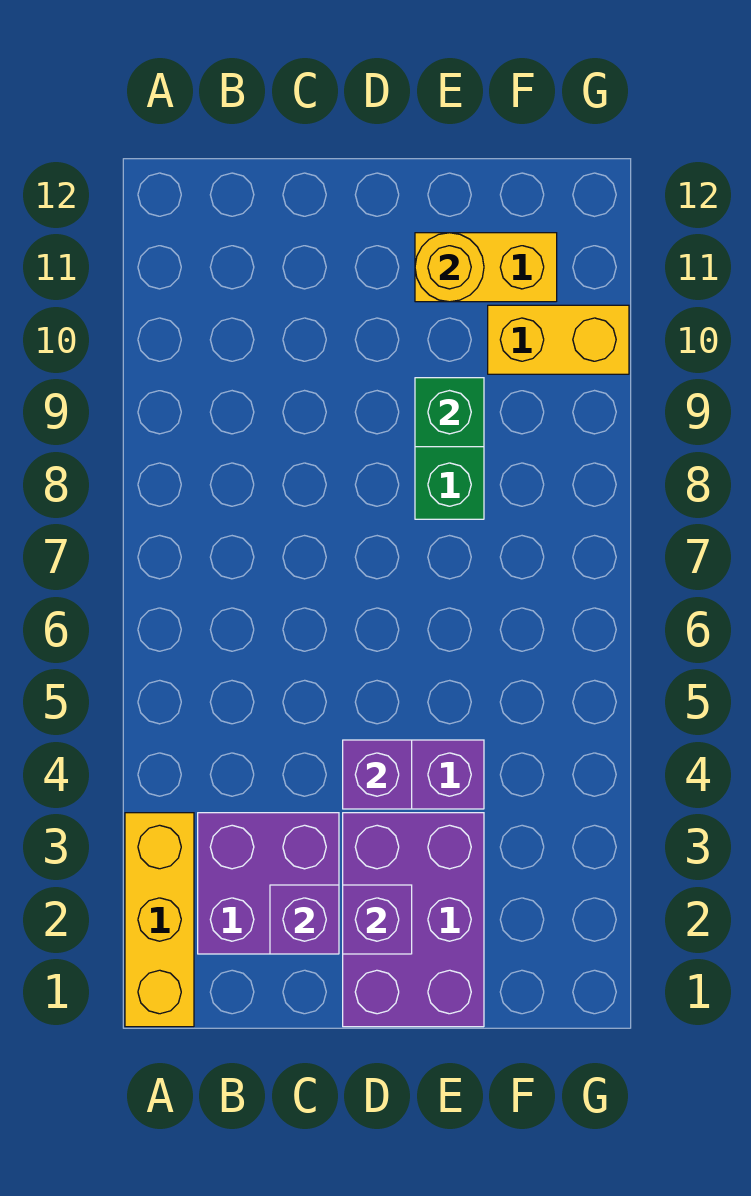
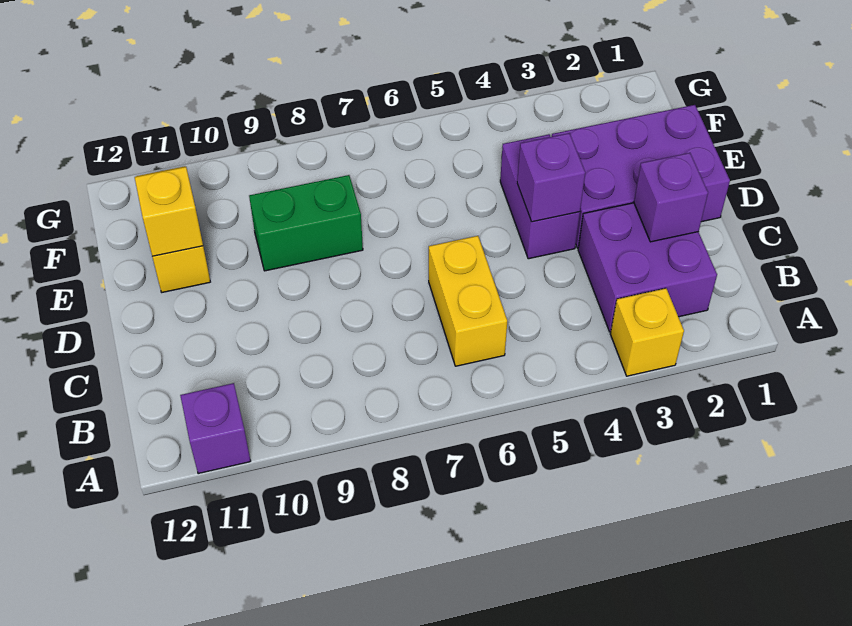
yellow 1x3 brick [125,813,194,1027] -> yellow 1x1 brick [610,288,684,376]
purple 1x1 brick [343,885,412,954] -> purple 1x1 brick moved to [180,383,251,474]
green 1x1 brick [415,378,484,447] -> none
yellow 1x1 round brick [415,233,484,302] -> yellow 1x1 brick [135,167,203,256]
yellow 1x2 brick [488,305,629,374] -> yellow 1x2 brick moved to [429,236,507,366]

